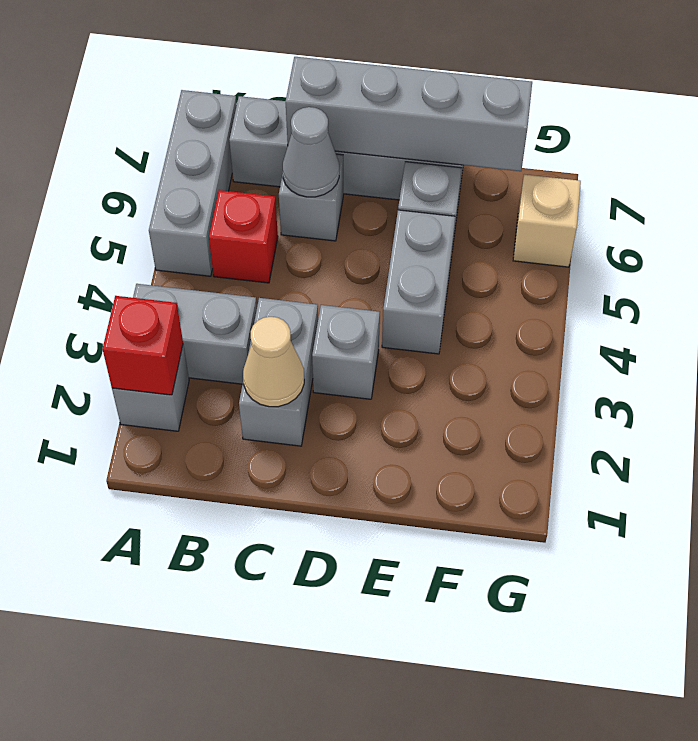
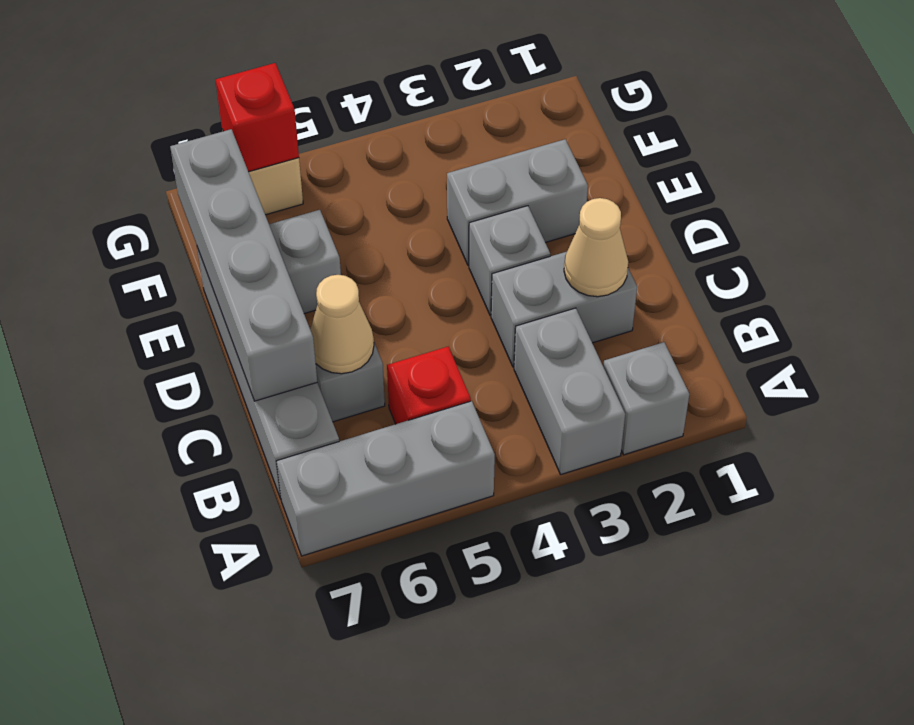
red 1x1 brick [103,296,183,395] -> red 1x1 brick moved to [216,63,299,172]
grey 1x1 cone [283,107,339,197] -> tan 1x1 cone [310,275,374,374]
grey 1x2 brick [382,210,455,354] -> grey 1x2 brick moved to [447,139,588,265]

